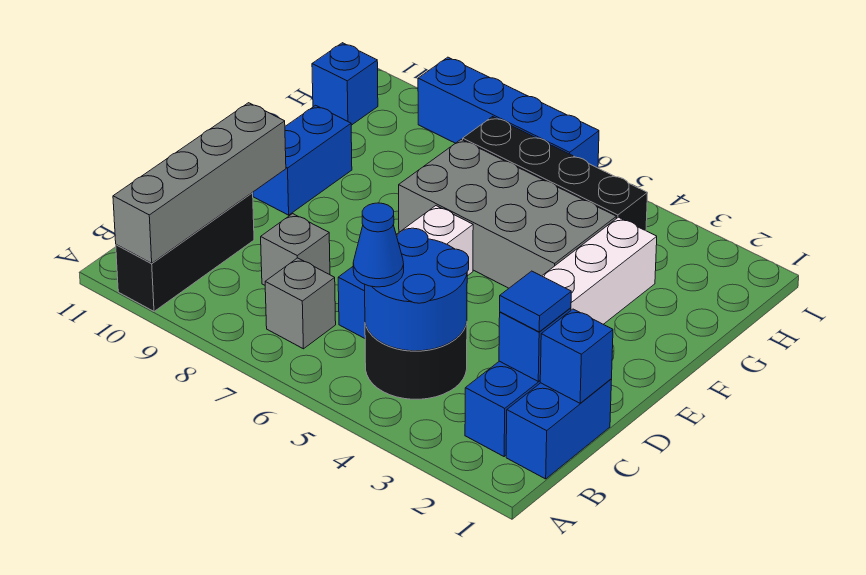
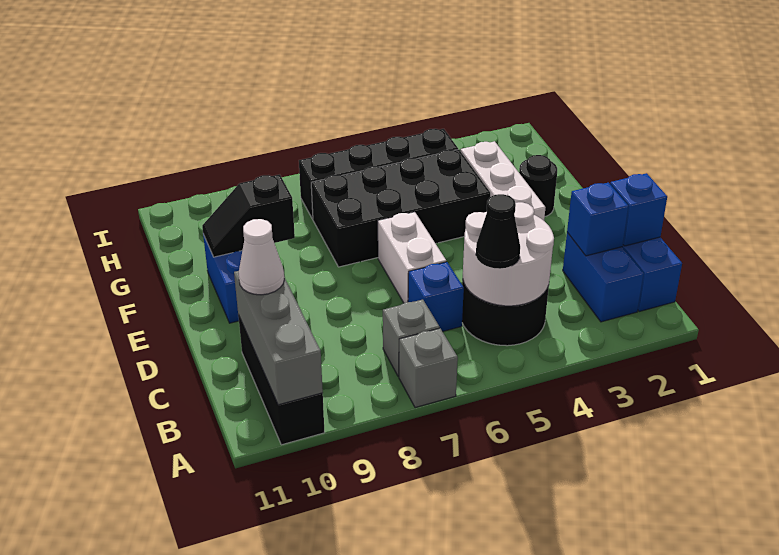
grey 1x4 brick [113,103,286,263] -> grey 1x3 brick [234,271,323,405]
blue 2x2 round brick [365,228,469,351] -> white 2x2 round brick [463,202,554,306]
blue 1x1 cone [353,203,404,287] -> black 1x1 cone [476,194,520,269]
blue 1x1 tile [500,271,571,332] -> none
grey 1x1 brick [261,214,330,285] -> grey 1x1 brick moved to [399,328,458,408]
none -> white 1x1 cone [239,219,284,295]
none -> black 1x1 round brick [519,155,557,216]
grey 2x4 brick [399,139,616,288] -> black 2x4 brick [311,149,490,267]
none -> black 1x2 slope [202,175,295,257]
blue 1x1 brick [312,43,378,125] -> none
blue 1x4 brick [418,57,599,168] -> none

